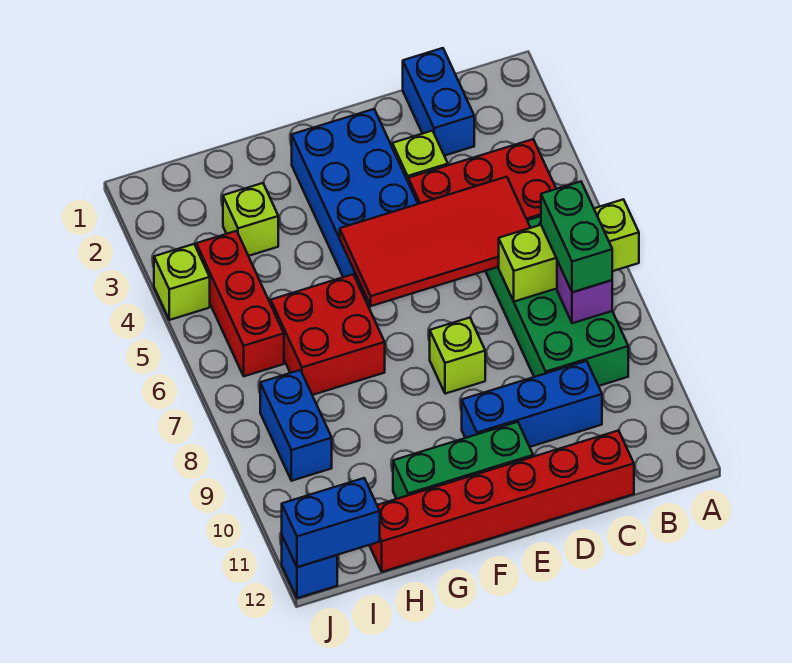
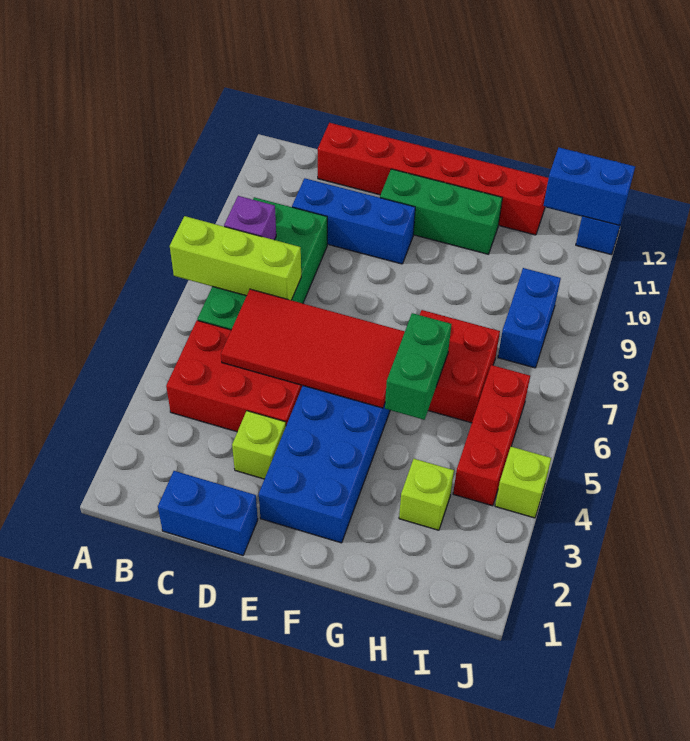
green 1x2 brick [541,182,612,292] -> green 1x2 brick moved to [385,313,451,420]
blue 1x2 brick [403,48,474,156] -> blue 1x2 brick turned to [158,471,258,555]
lime 1x1 brick [430,318,485,394] -> none

